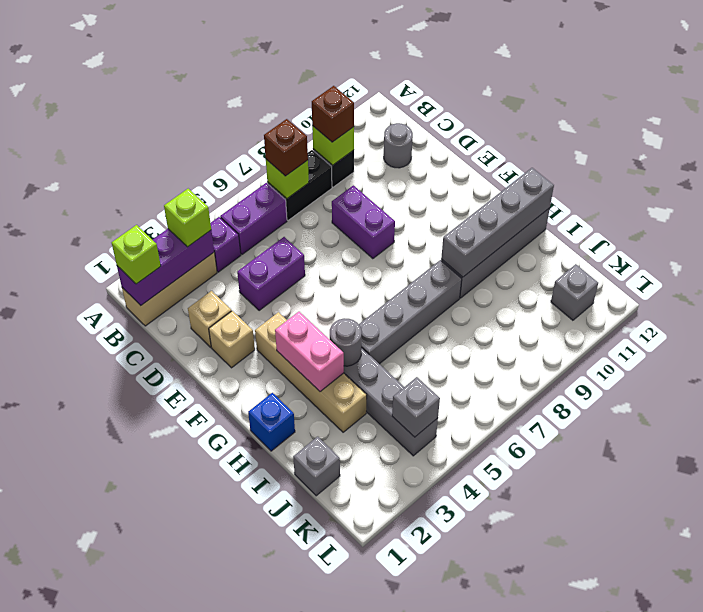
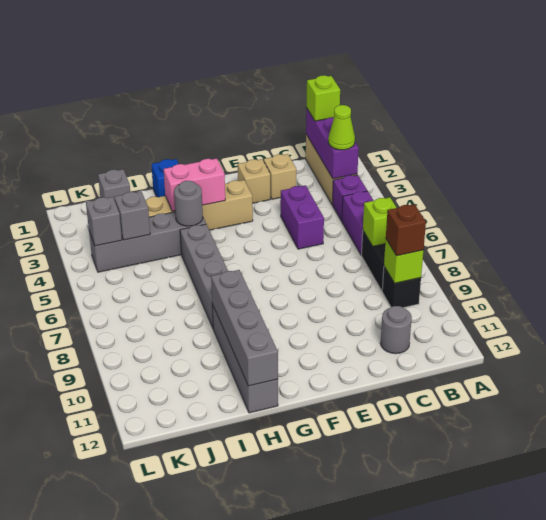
lime 1x1 brick [164,189,211,247] -> lime 1x1 cone [328,105,355,150]
brown 1x1 brick [264,119,308,176] -> none
purple 1x2 brick [332,185,395,259] -> none
grey 1x1 brick [551,264,598,320] -> grey 1x1 brick moved to [115,191,150,240]

